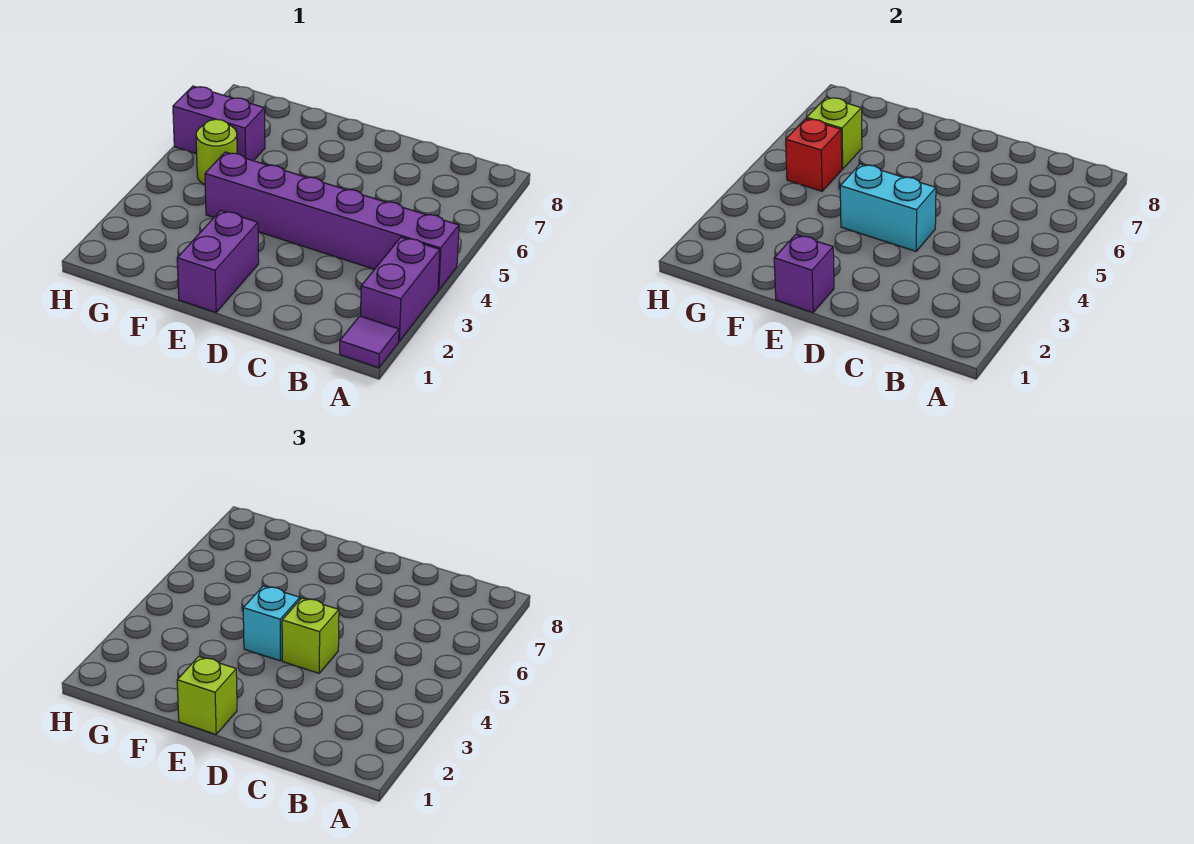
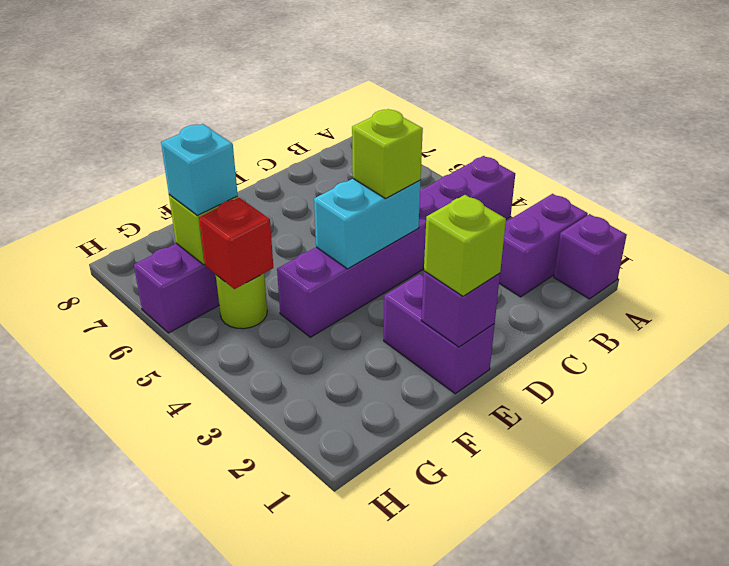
purple 1x1 tile [340,316,399,368] -> purple 1x1 brick [554,214,627,299]
purple 1x2 brick [361,237,440,341] -> purple 1x2 brick turned to [499,194,588,297]
cyan 1x1 brick [243,586,300,661] -> cyan 1x1 brick moved to [161,124,238,215]

